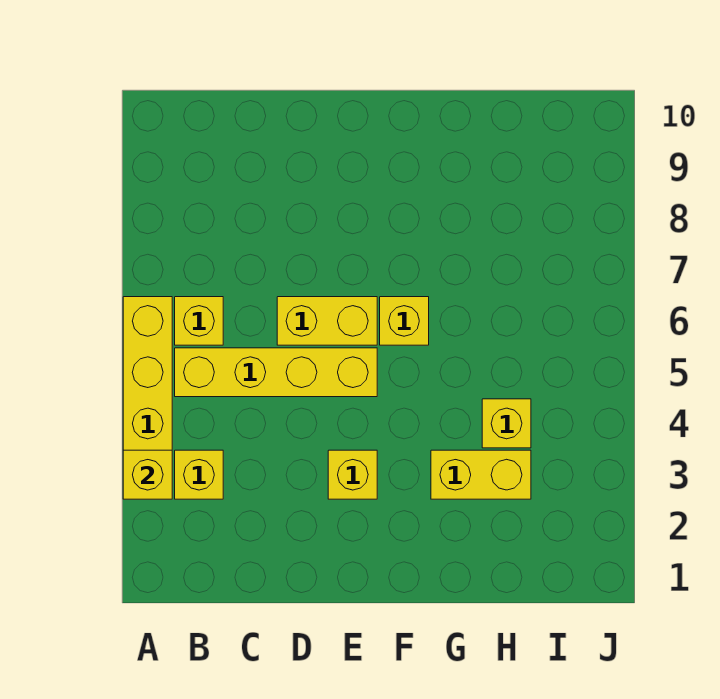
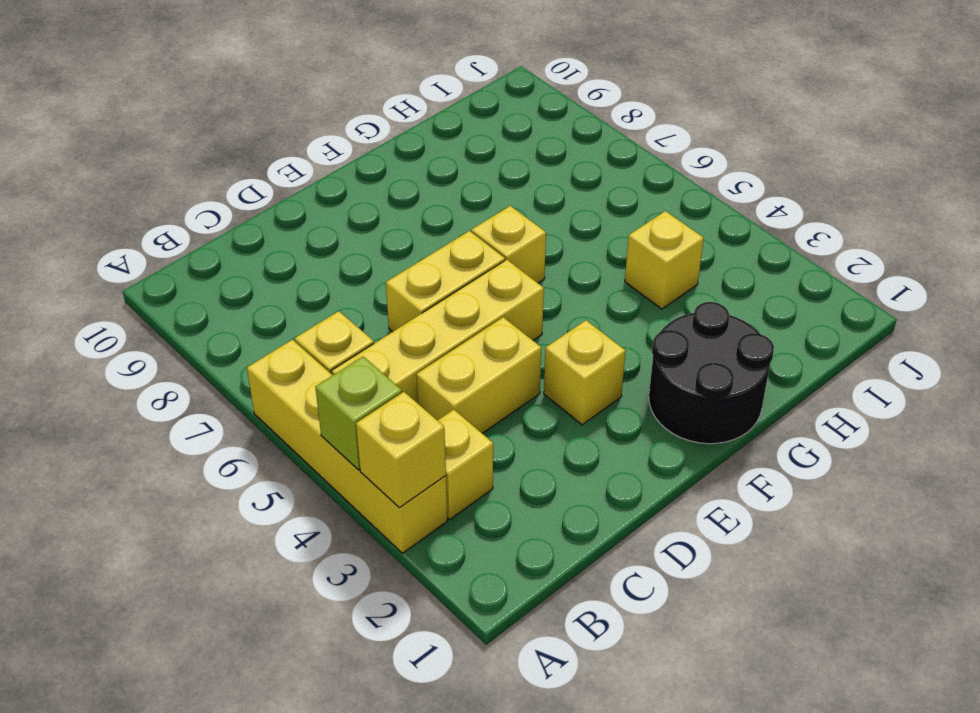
none -> lime 1x1 brick [315,356,402,470]
none -> black 2x2 round brick [649,302,774,444]
yellow 1x2 brick [431,450,531,499] -> yellow 1x2 brick moved to [416,317,541,433]

